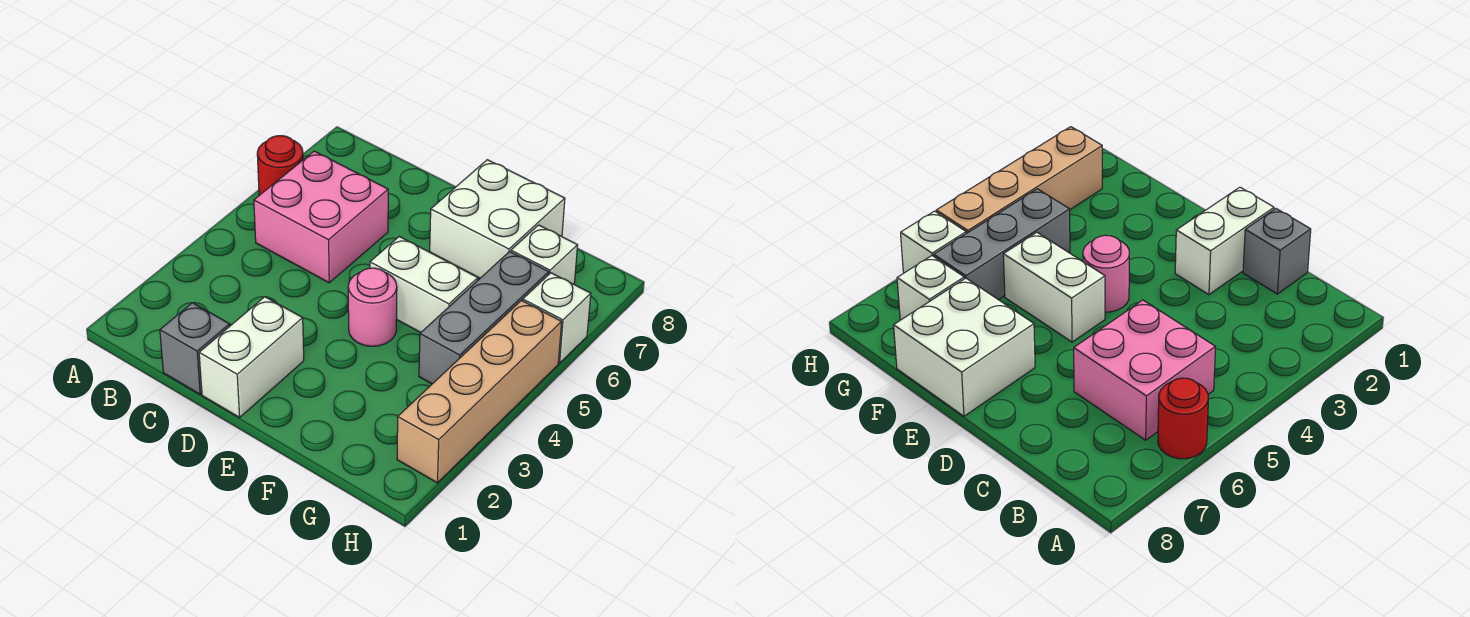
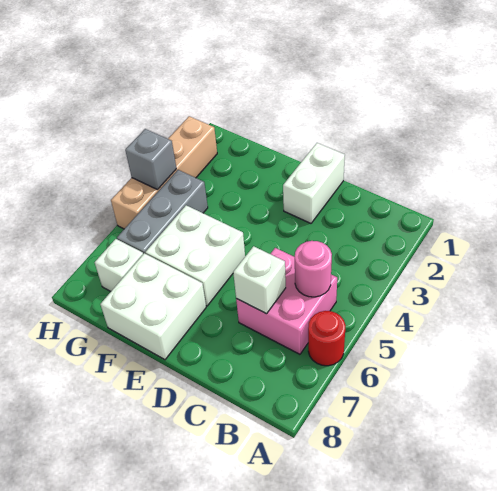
grey 1x1 brick [160,303,230,394] -> grey 1x1 brick moved to [125,129,176,190]
pink 1x1 round brick [348,268,397,346] -> pink 1x1 round brick moved to [295,241,332,297]
white 1x2 brick [370,236,478,333] -> white 2x2 brick [145,205,245,306]
white 1x1 brick [523,273,591,363] -> white 1x1 brick moved to [233,246,286,314]

